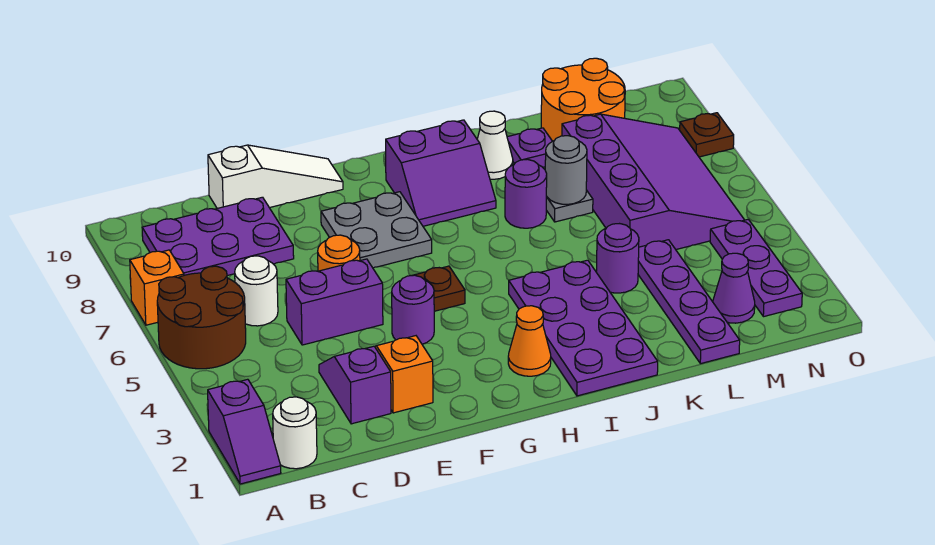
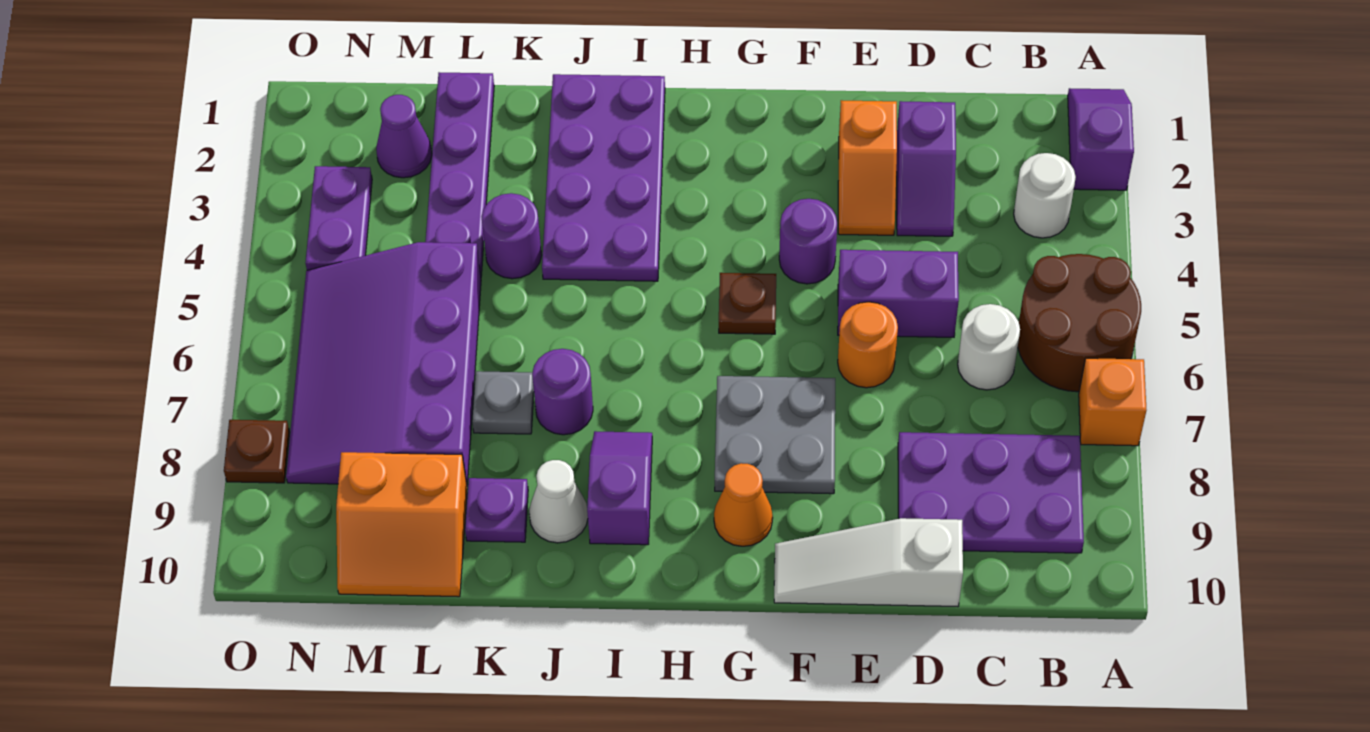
white 1x1 round brick [273,397,317,469] -> white 1x1 round brick moved to [1014,153,1076,238]
orange 1x1 cone [508,306,551,376] -> orange 1x1 cone moved to [714,463,773,546]
purple 2x2 slope [386,120,496,226] -> purple 1x2 slope [587,431,652,545]
grey 1x1 round brick [545,136,587,204] -> none
orange 2x2 round brick [541,58,625,141] -> orange 2x2 slope [336,452,467,597]
purple 1x3 plate [710,219,802,317] -> purple 1x2 plate [305,166,372,270]

